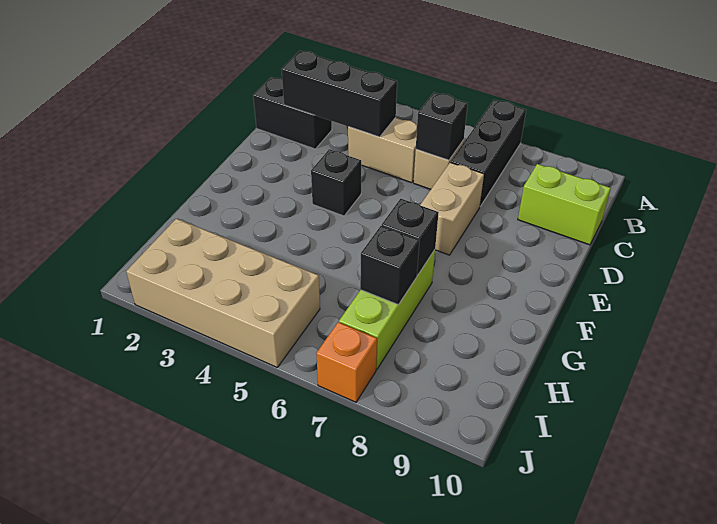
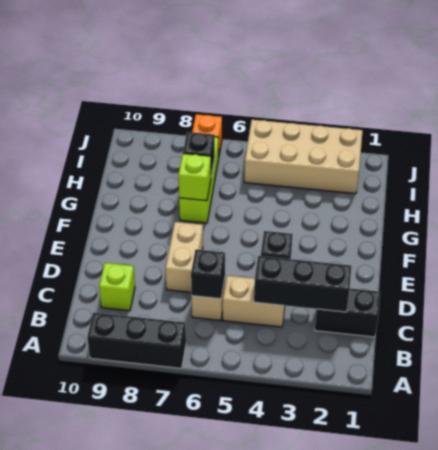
black 1x3 brick [451,100,526,206] -> black 1x3 brick turned to [87,313,186,368]
lime 1x2 brick [518,164,611,245] -> lime 1x1 brick [99,263,135,311]
black 1x1 brick [382,199,439,275] -> lime 1x1 brick [178,154,211,201]

